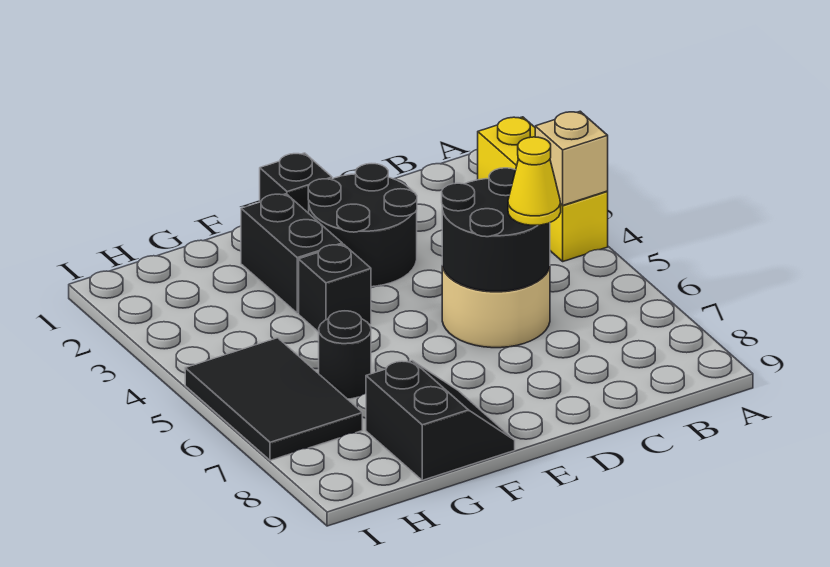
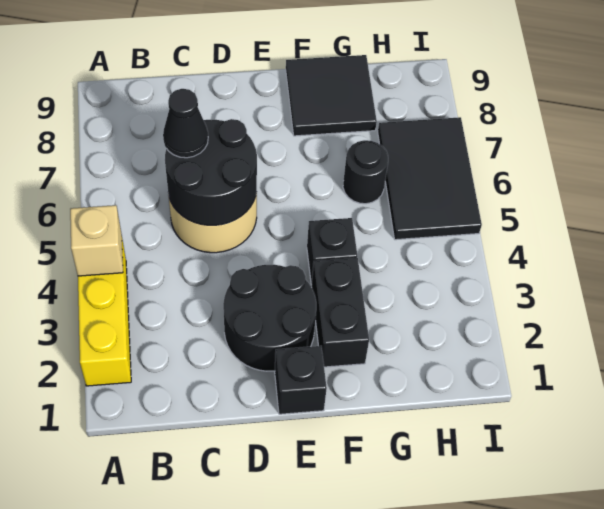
yellow 1x1 cone [508,137,561,225] -> black 1x1 cone [163,89,208,158]
black 2x2 slope [366,361,515,480] -> black 2x2 tile [286,55,377,136]

